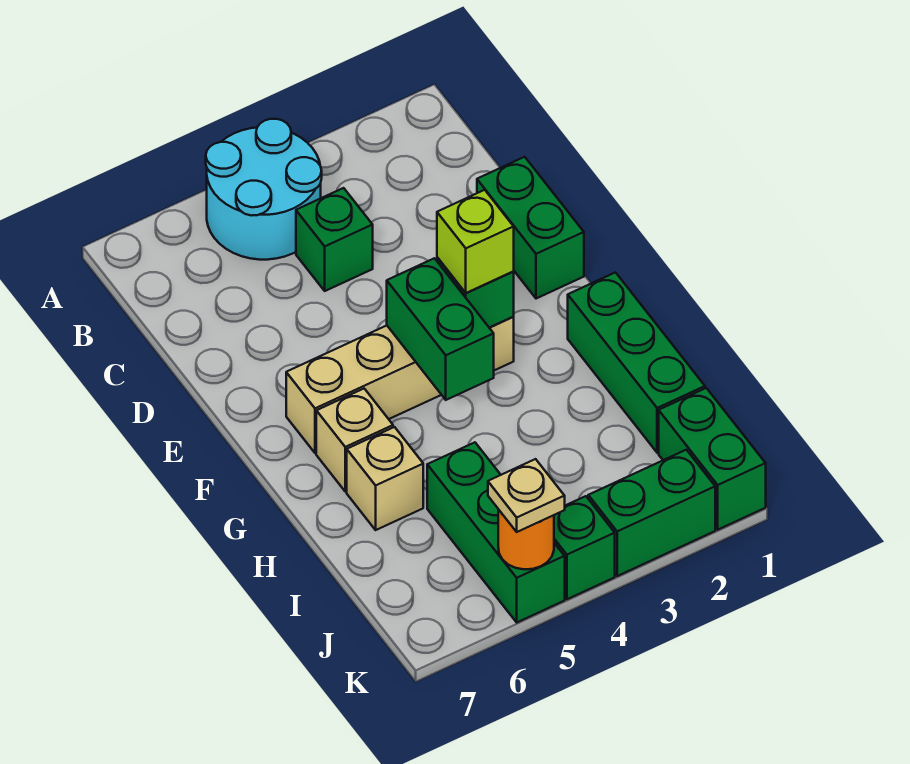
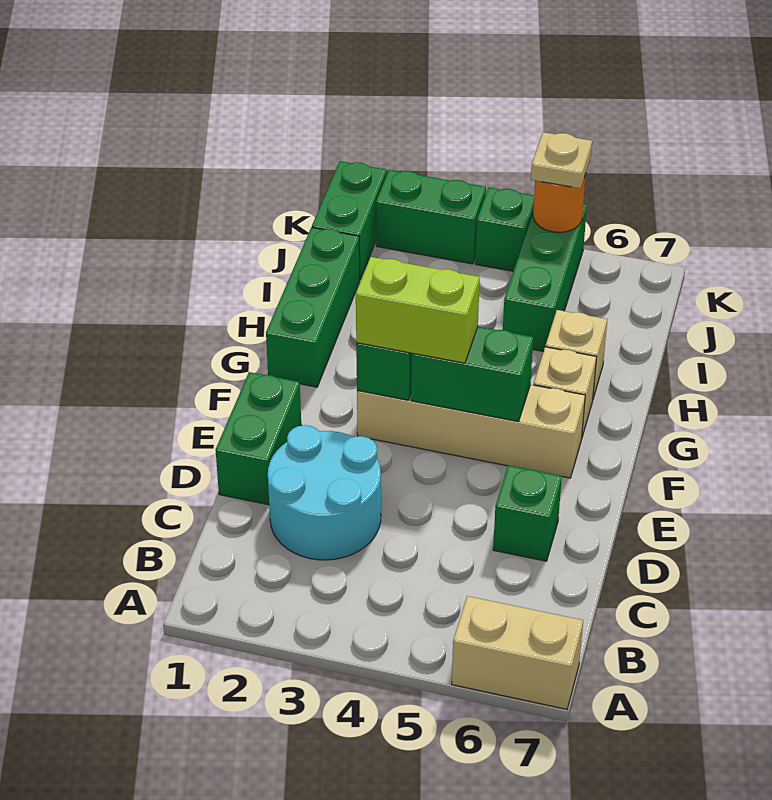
cyan 2x2 round brick [206,119,322,260] -> cyan 2x2 round brick moved to [268,425,381,560]
none -> tan 1x2 brick [452,596,583,709]
green 1x1 brick [296,188,373,291] -> green 1x1 brick moved to [493,465,562,561]
lime 1x1 brick [437,190,514,293] -> lime 1x2 brick [356,257,480,363]
green 1x2 brick [387,258,494,400] -> green 1x2 brick turned to [411,327,533,422]

